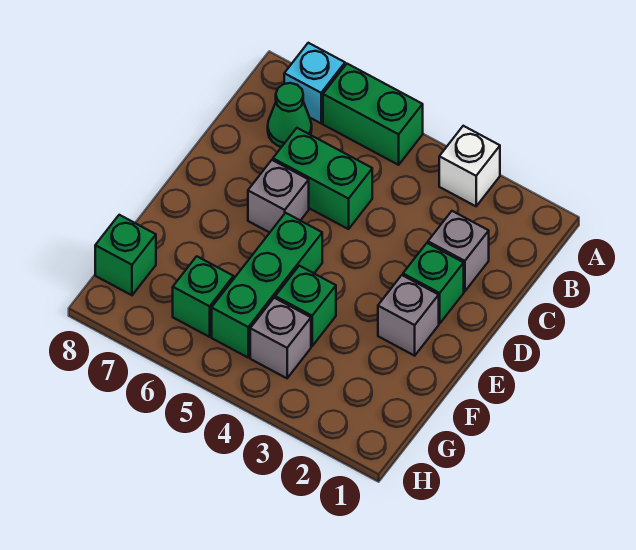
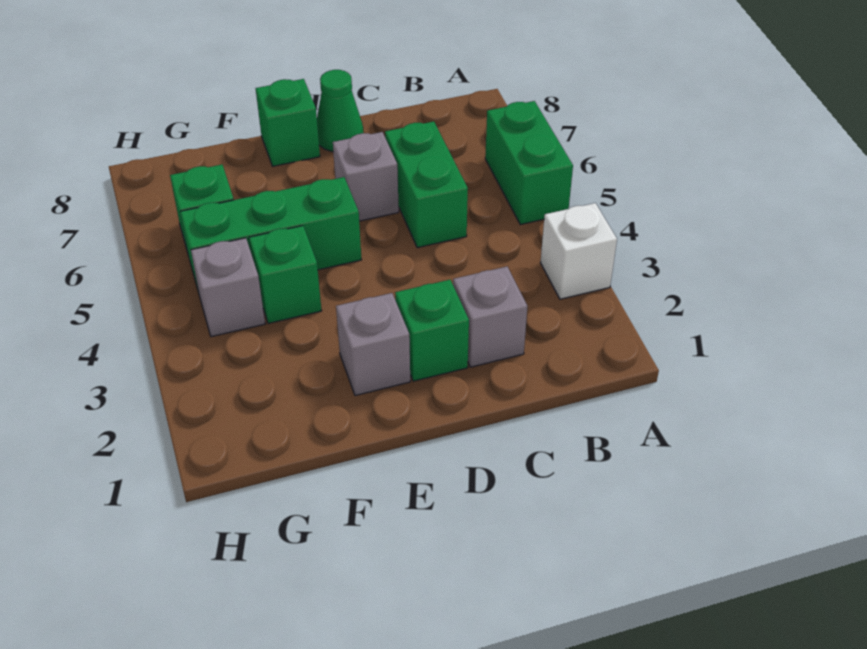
cyan 1x1 brick [284,43,345,123] -> none
green 1x1 cone [268,83,312,147] -> green 1x1 cone moved to [317,70,364,152]
green 1x1 brick [95,215,156,295] -> green 1x1 brick moved to [256,79,320,166]

